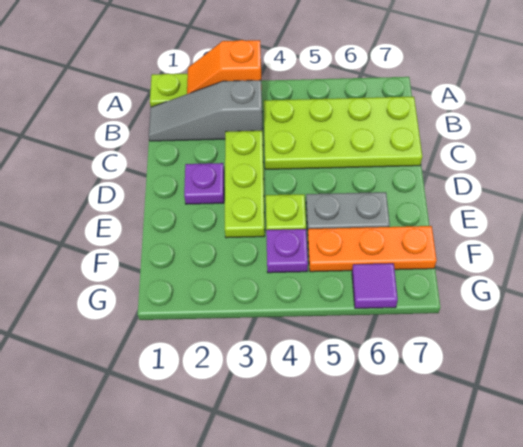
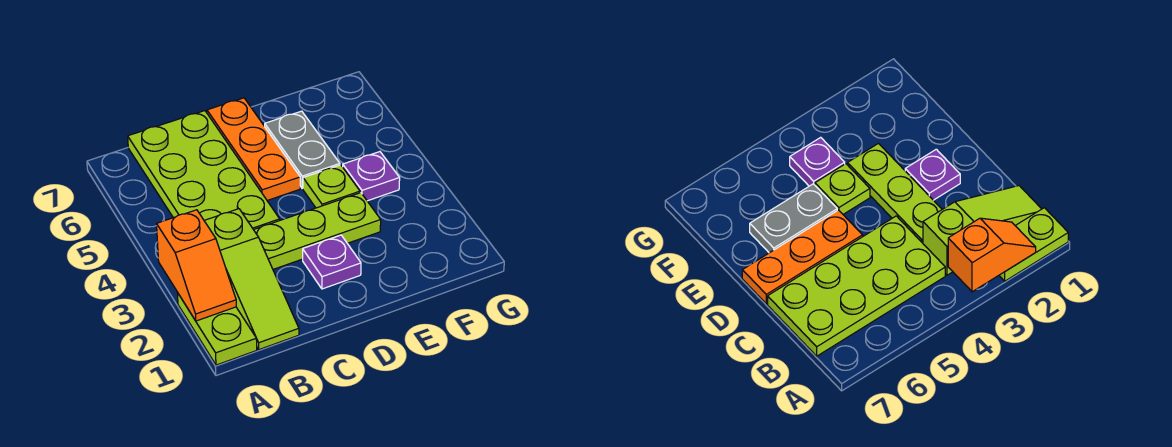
grey 1x3 slope [149,80,263,141] -> lime 1x3 slope [204,209,299,350]
orange 1x3 plate [308,226,437,272] -> orange 1x3 plate moved to [207,98,300,200]
purple 1x1 tile [352,263,398,308] -> none

